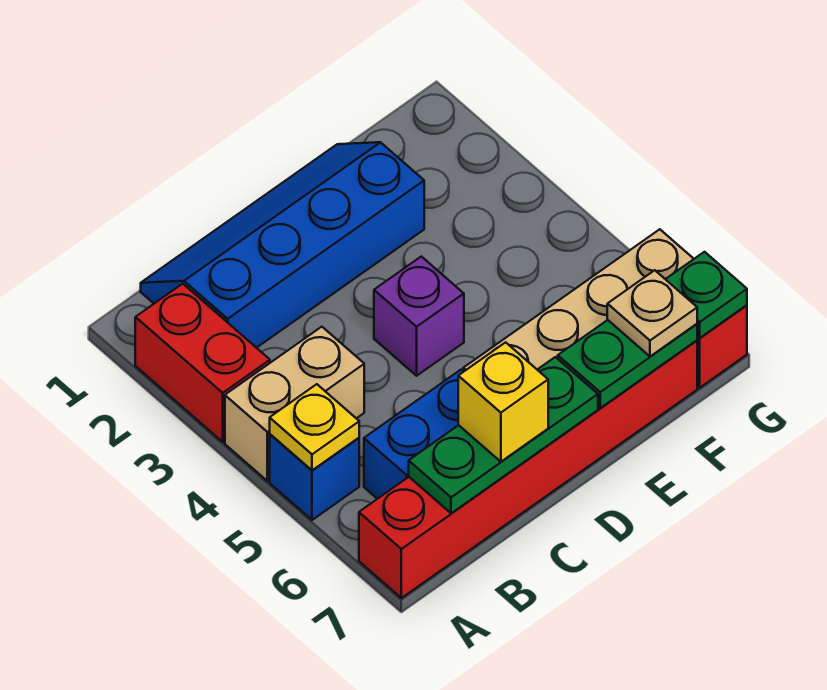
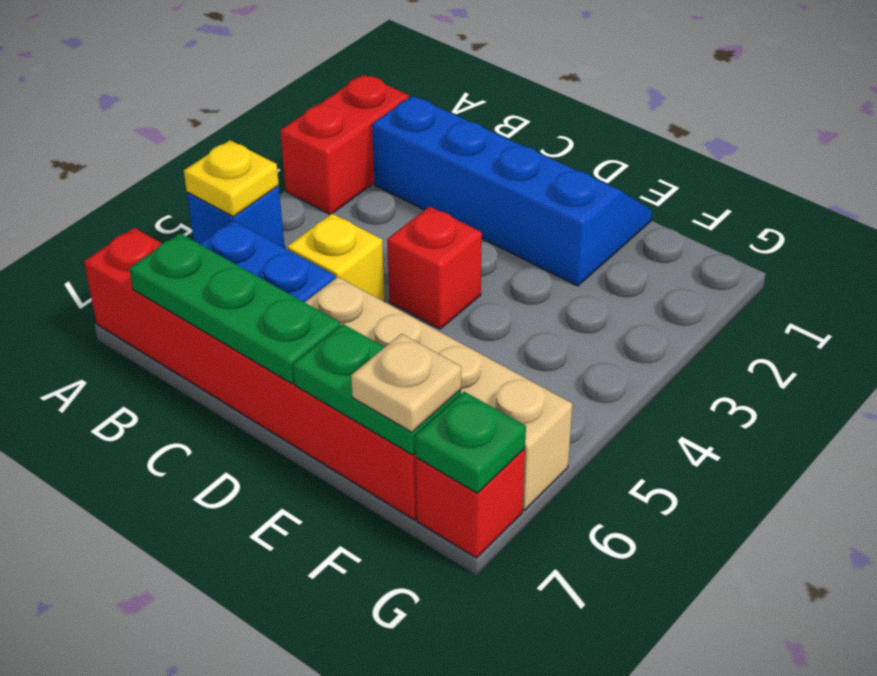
tan 1x2 brick [225,327,364,481] -> none
yellow 1x1 brick [458,342,548,462] -> yellow 1x1 brick moved to [287,213,385,302]
purple 1x1 brick [374,256,464,376] -> red 1x1 brick [387,207,482,329]

